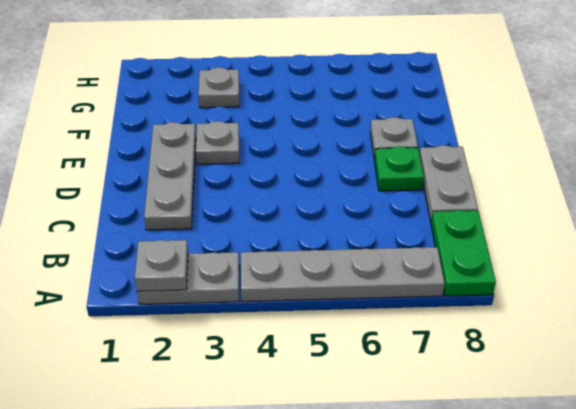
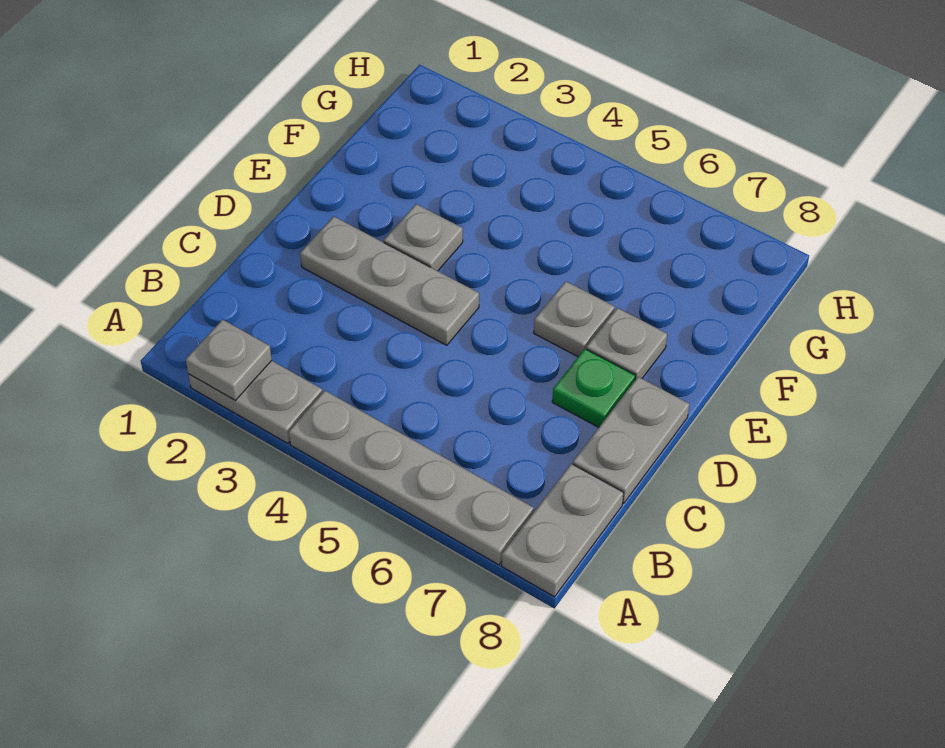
green 1x2 plate [431,210,496,296] -> grey 1x2 plate [502,464,623,597]
grey 1x3 plate [144,122,196,230] -> grey 1x3 plate turned to [300,216,479,345]
grey 1x1 plate [198,67,239,108] -> grey 1x1 plate moved to [534,281,615,357]

